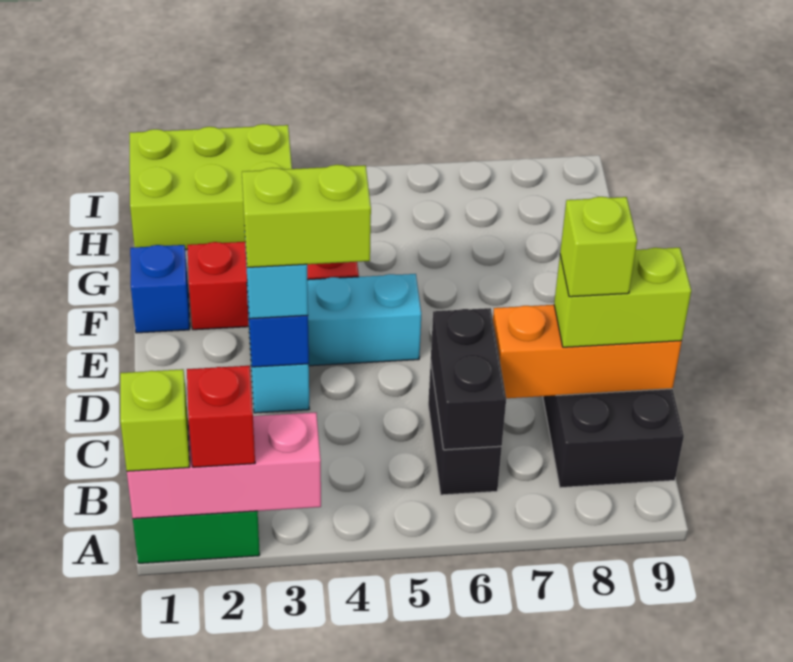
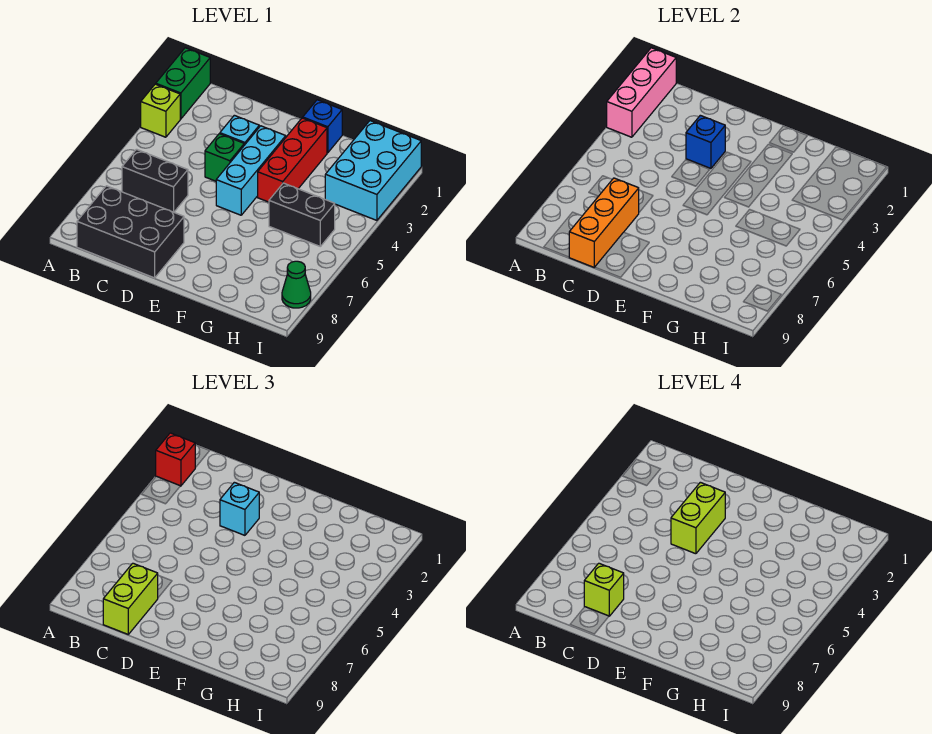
lime 1x1 brick [120,369,189,471] -> lime 1x1 brick moved to [141,84,180,137]
black 1x2 brick [431,308,506,450] -> black 1x2 brick moved to [269,183,335,246]
none -> green 1x1 brick [205,134,244,181]
lime 2x3 brick [129,124,292,250] -> cyan 2x3 brick [325,121,421,220]
none -> green 1x1 cone [282,261,311,308]

